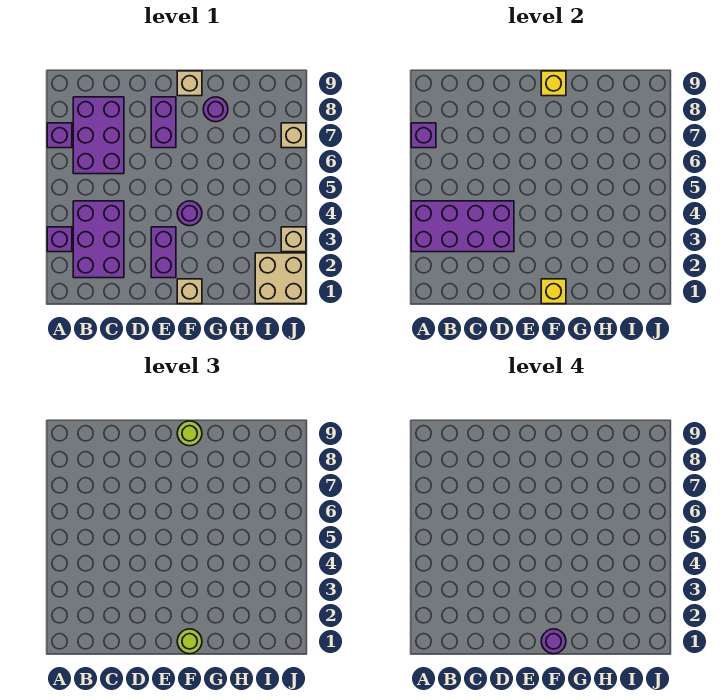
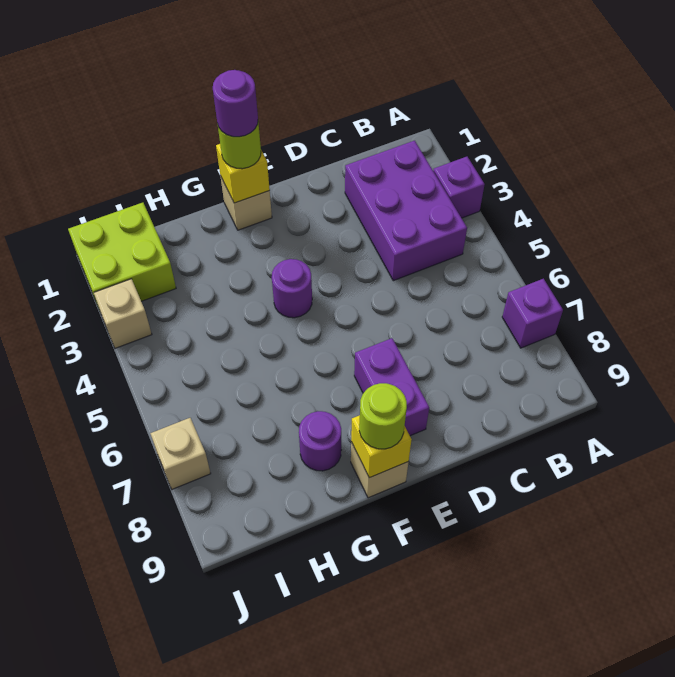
purple 2x4 brick [411,201,514,252] -> none
purple 1x1 brick [411,123,436,148] -> none
purple 2x3 brick [73,97,124,174] -> none
purple 1x2 brick [151,227,176,278] -> none
tan 2x2 brick [255,253,306,304] -> lime 2x2 brick [68,203,176,308]

